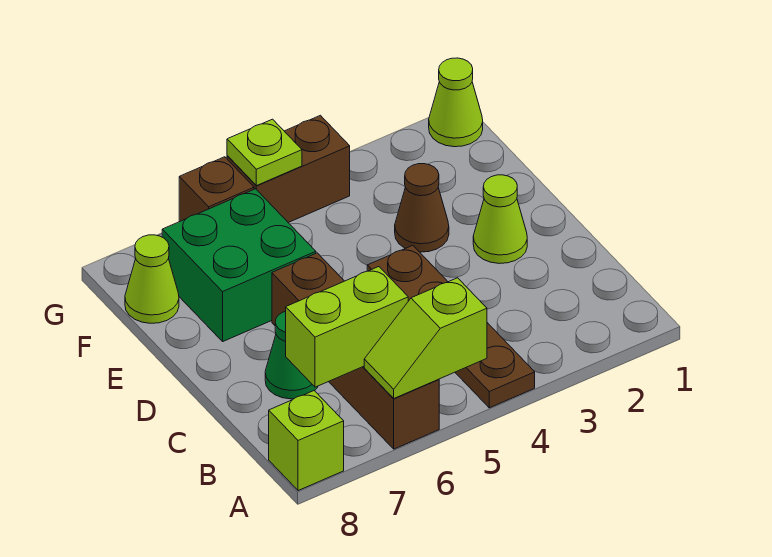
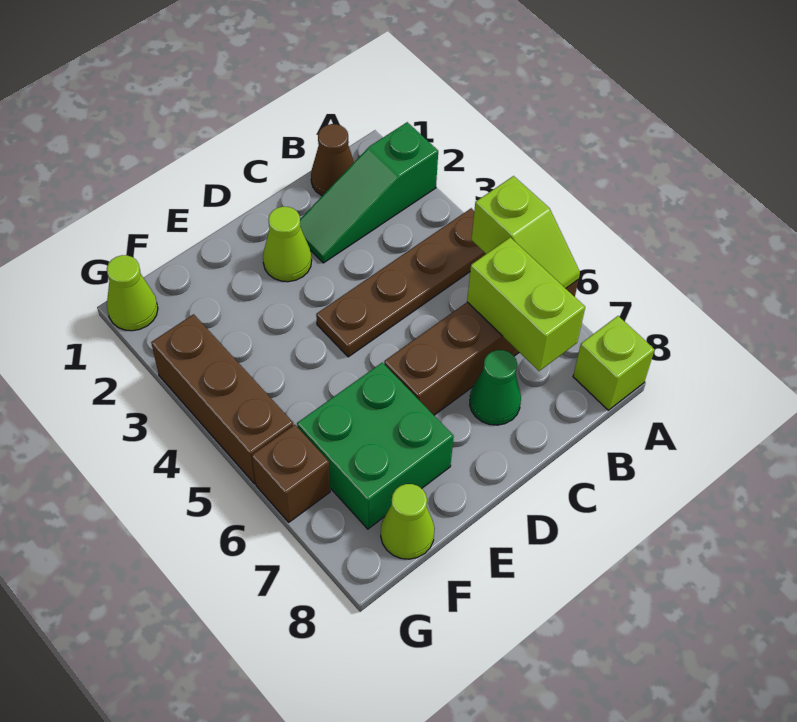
none -> green 1x3 slope [300,122,438,263]
brown 1x1 cone [395,164,449,252] -> brown 1x1 cone moved to [311,124,354,196]
brown 1x2 brick [227,115,350,223] -> brown 1x3 brick [151,314,293,484]
lime 1x1 plate [227,119,302,186] -> none

